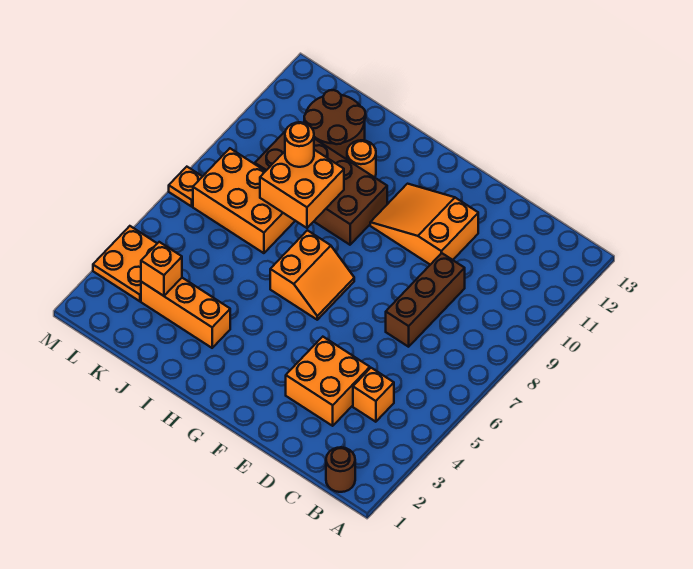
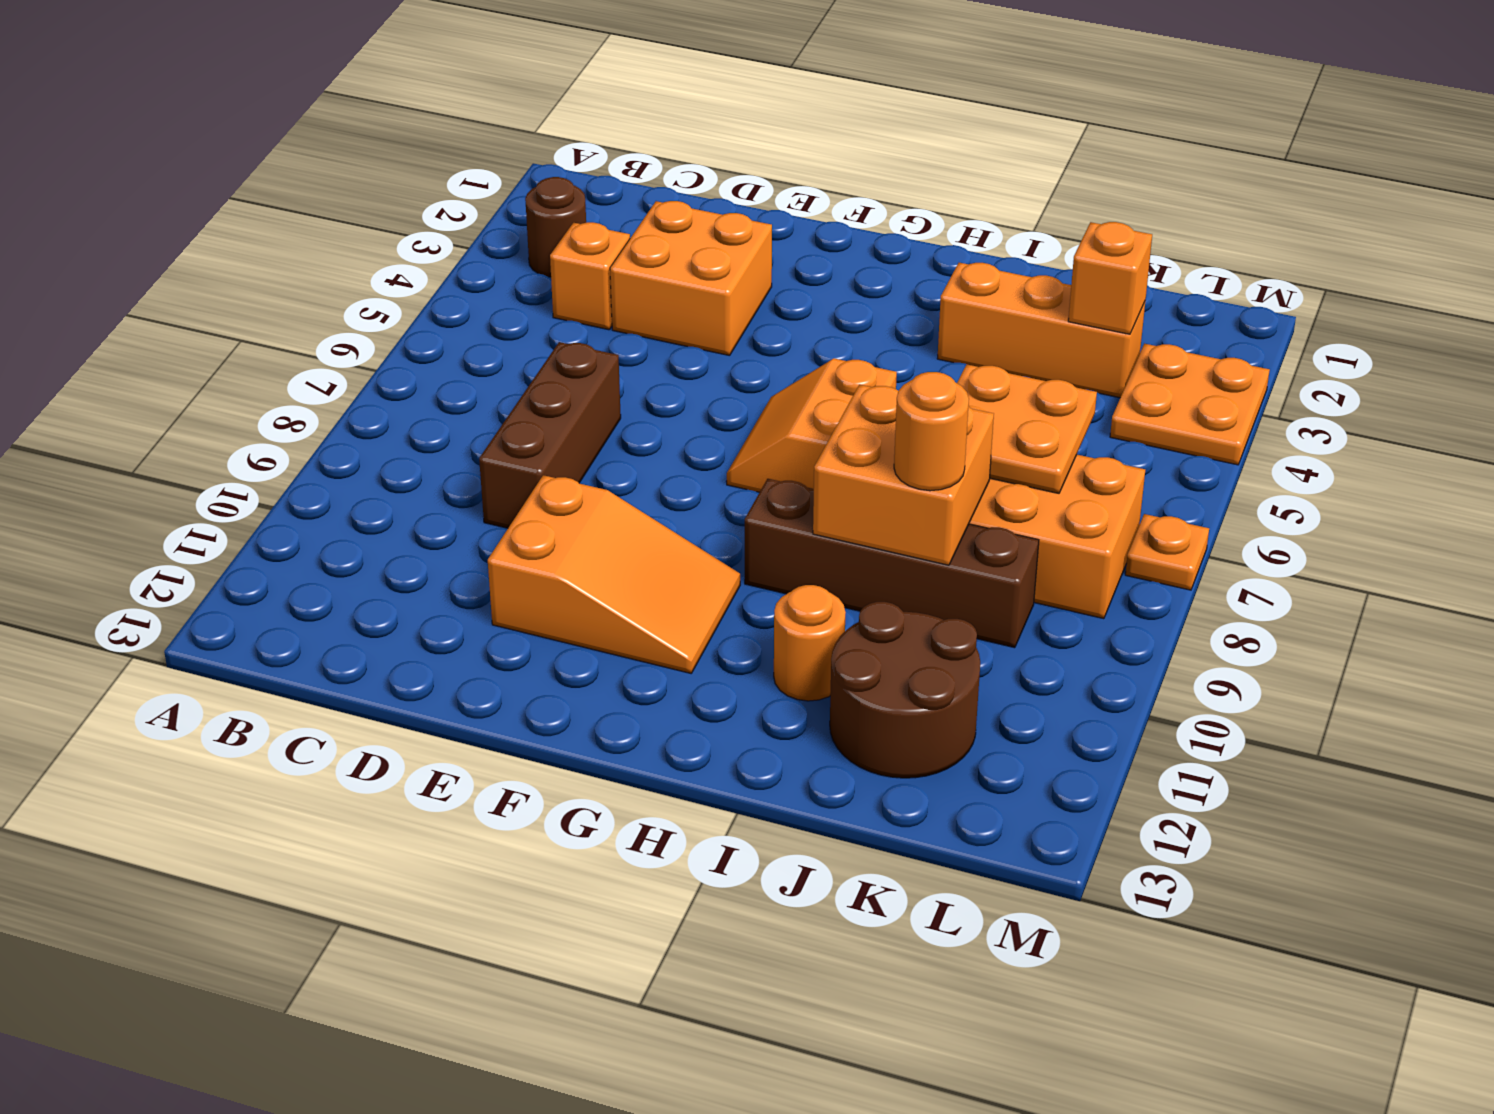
brown 1x1 round brick [326,447,355,492] -> brown 1x1 round brick moved to [525,177,586,277]
brown 2x4 brick [255,132,387,245] -> brown 1x4 brick [745,479,1039,648]
none -> orange 2x2 plate [957,365,1097,493]

